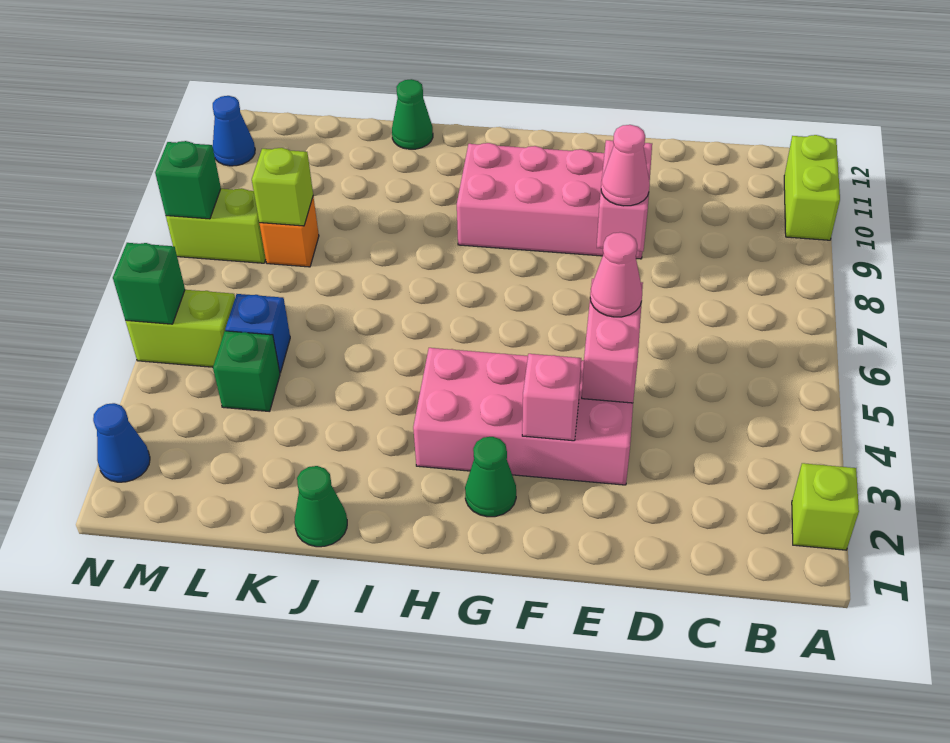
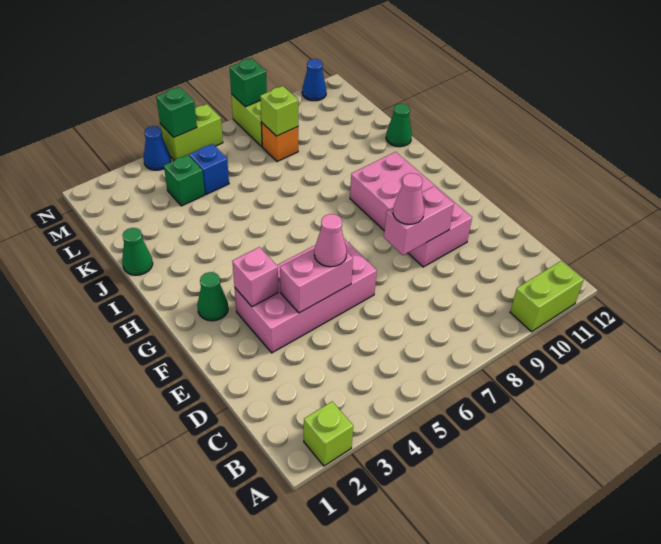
pink 2x4 brick [413,348,633,485] -> pink 2x4 brick turned to [235,239,377,353]
lime 1x2 brick [126,290,235,367] -> lime 1x2 brick turned to [160,104,223,160]
blue 1x1 cone [93,403,150,482] -> blue 1x1 cone moved to [144,126,171,170]

